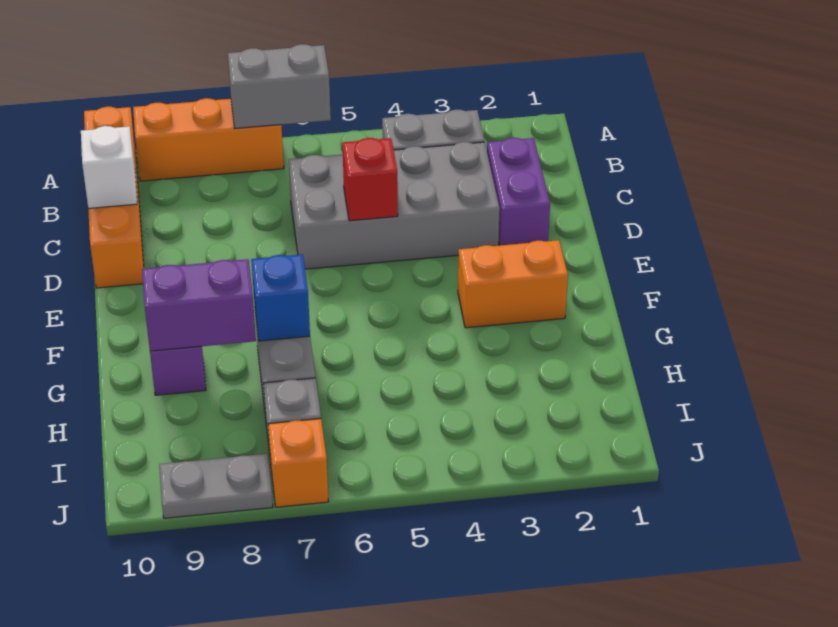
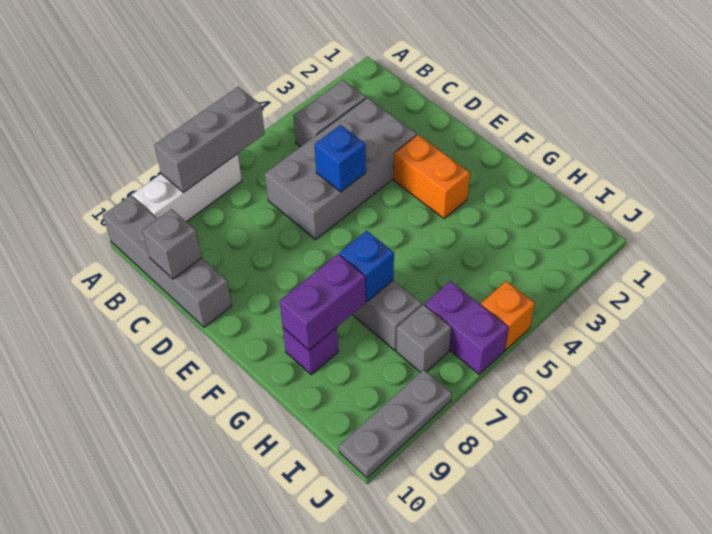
grey 1x2 brick [228,44,331,128] -> grey 1x3 brick [154,87,265,193]
orange 1x3 brick [133,98,284,181] -> white 1x3 brick [132,154,242,222]
orange 1x4 brick [84,107,144,288] -> grey 1x4 brick [103,195,232,327]
purple 1x2 brick [487,138,550,246] -> purple 1x2 brick moved to [425,281,509,374]
white 1x1 brick [81,126,137,209] -> grey 1x1 brick [142,209,202,279]
red 1x1 brick [342,138,398,221] -> blue 1x1 brick [315,125,366,192]
orange 1x2 brick [458,240,568,328] -> orange 1x2 brick turned to [394,135,470,219]
orange 1x1 brick [268,419,328,507] -> orange 1x1 brick moved to [481,281,535,350]
grey 1x2 plate [159,454,273,518] -> grey 1x3 plate [339,370,452,478]

